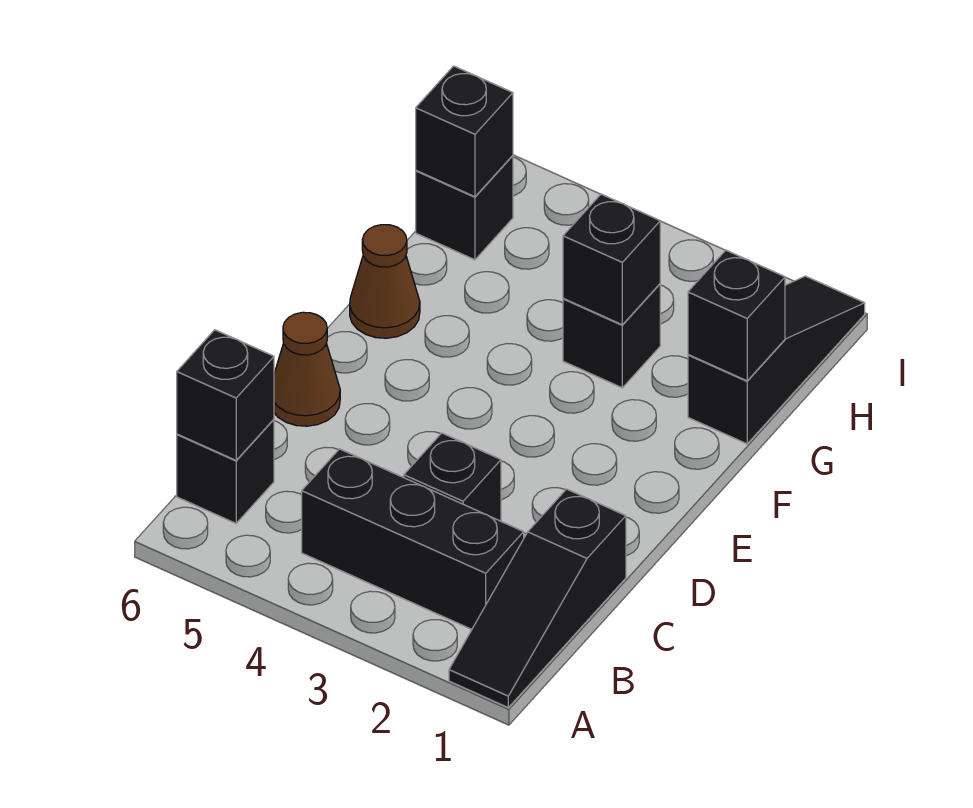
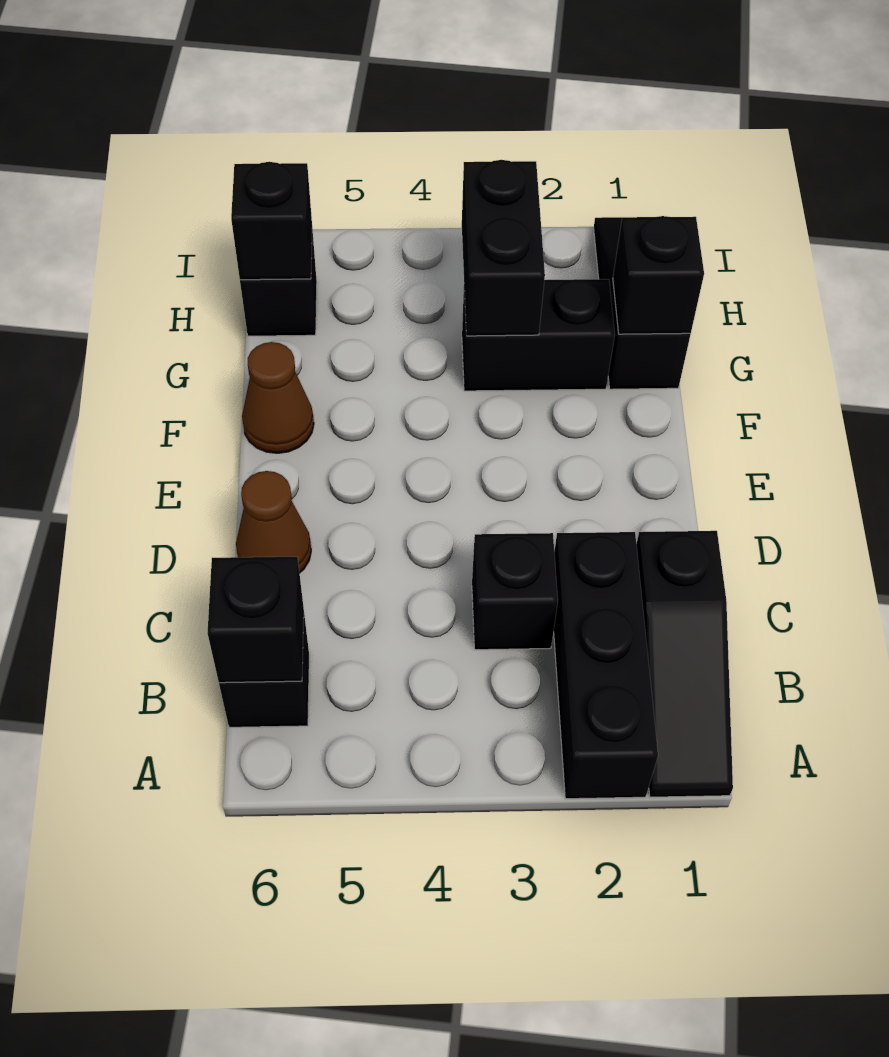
black 1x3 brick [302,449,524,629] -> black 1x3 brick turned to [554,532,658,799]
black 1x1 brick [563,284,660,388] -> black 1x2 brick [462,279,615,391]
black 1x1 brick [563,194,660,325] -> black 1x2 brick [462,160,545,336]

